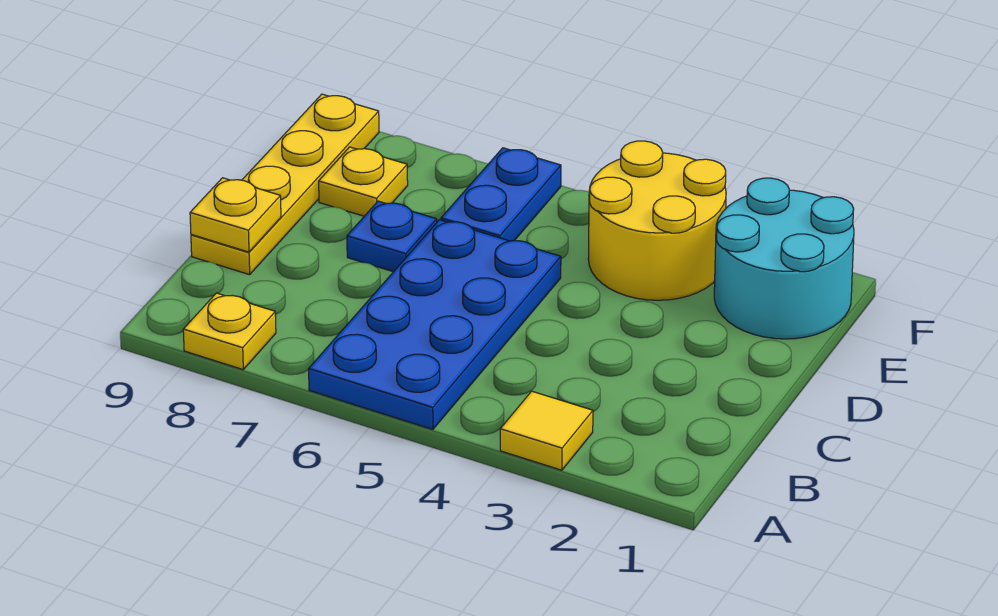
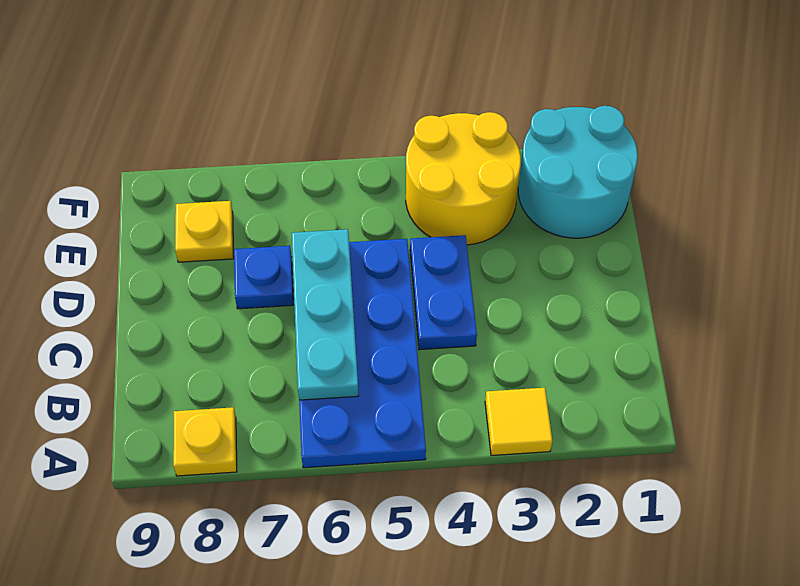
none -> cyan 1x3 plate [292,229,359,400]
yellow 1x4 plate [191,94,379,275] -> none
yellow 1x1 plate [190,178,281,252] -> none
blue 1x2 plate [441,148,561,241] -> blue 1x2 plate moved to [410,235,477,350]

